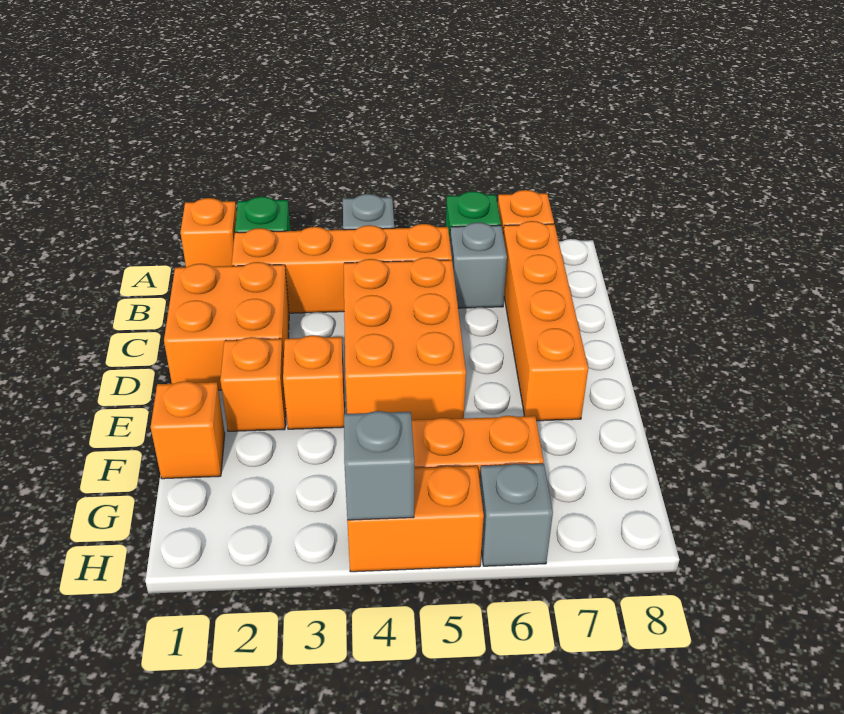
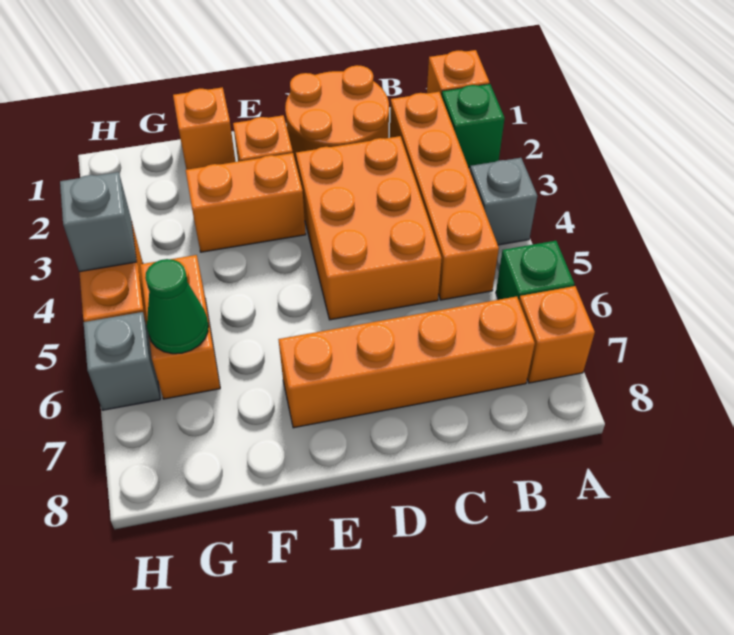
grey 1x1 brick [450,222,507,308] -> none
orange 2x2 brick [164,262,289,390] -> orange 2x2 round brick [285,65,389,166]
orange 2x3 brick [344,257,466,420] -> orange 2x3 brick turned to [296,136,442,320]
orange 1x1 brick [283,335,345,429] -> orange 1x2 brick [186,153,306,252]
none -> green 1x1 cone [145,259,208,354]

